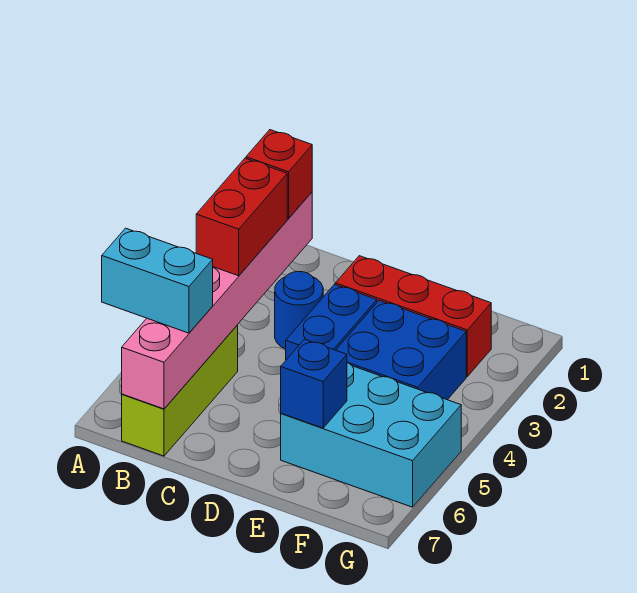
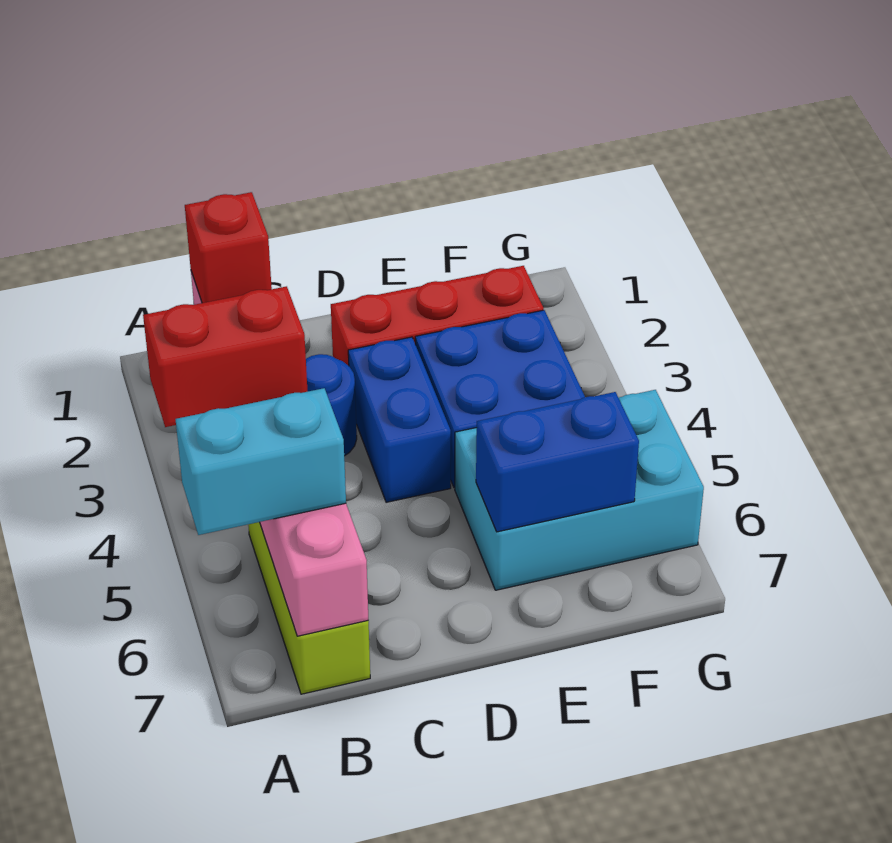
red 1x2 brick [196,158,287,276] -> red 1x2 brick turned to [143,286,308,427]
blue 1x1 brick [281,339,347,428] -> blue 1x2 brick [476,392,639,532]

